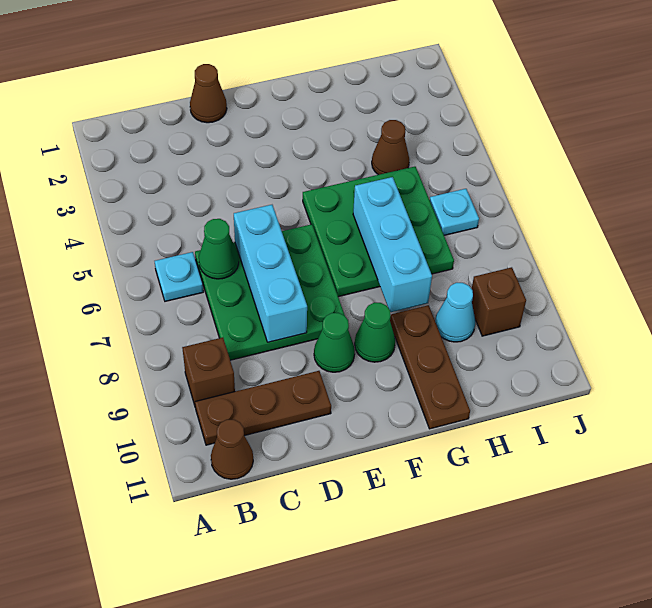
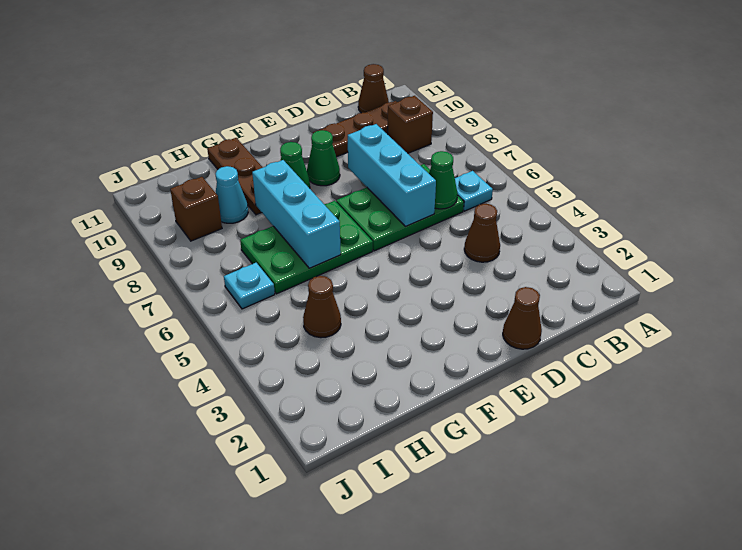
none -> brown 1x1 cone [464,204,500,262]
green 3x3 plate [195,224,345,360] -> green 2x3 plate [336,164,464,251]
green 3x3 plate [303,167,454,297] -> green 2x3 plate [240,201,373,294]

